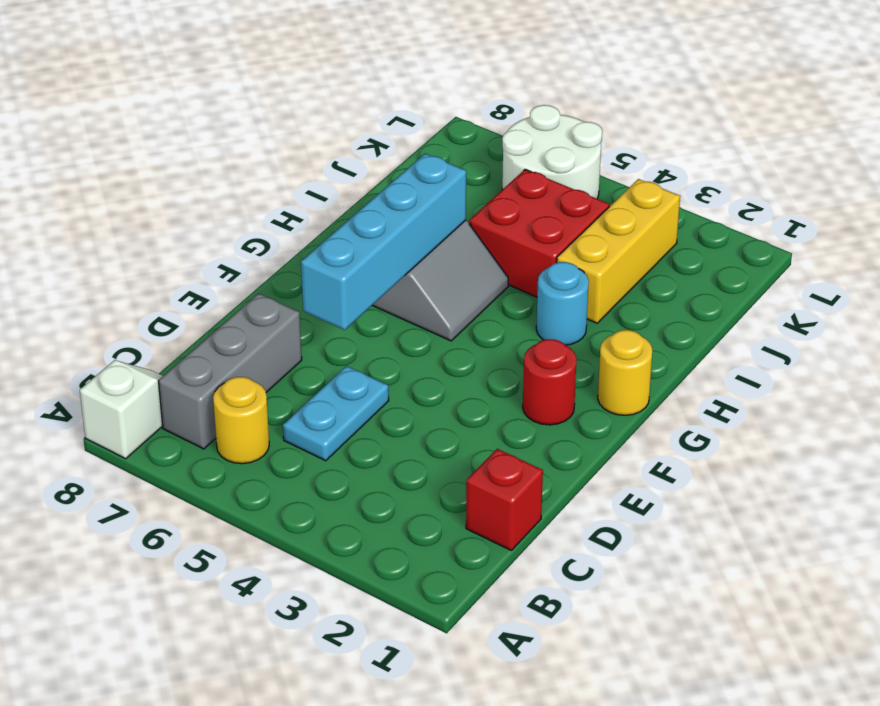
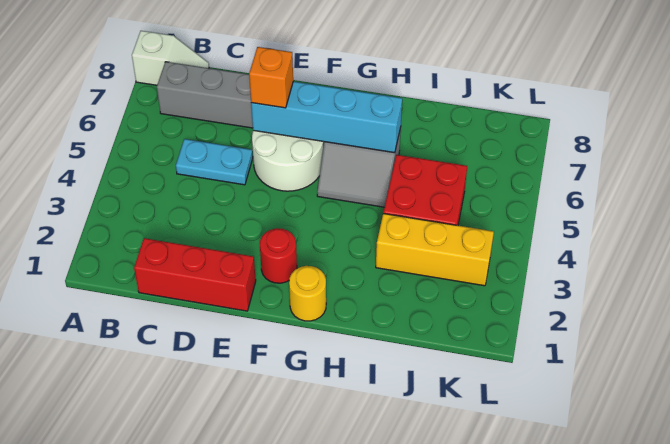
yellow 1x1 round brick [213,377,269,464] -> none
red 1x1 brick [466,449,543,550] -> red 1x3 brick [134,238,256,311]
none -> orange 1x1 brick [249,47,293,108]
cyan 1x1 round brick [536,262,589,345] -> none
white 2x2 round brick [502,105,602,199] -> white 2x2 round brick moved to [252,131,323,191]

